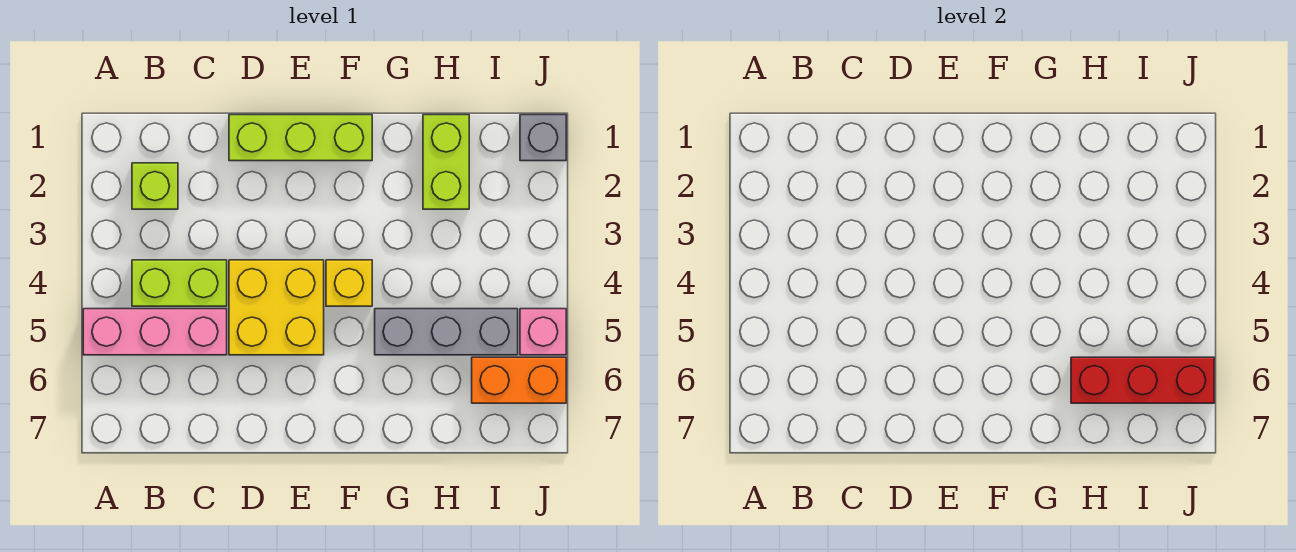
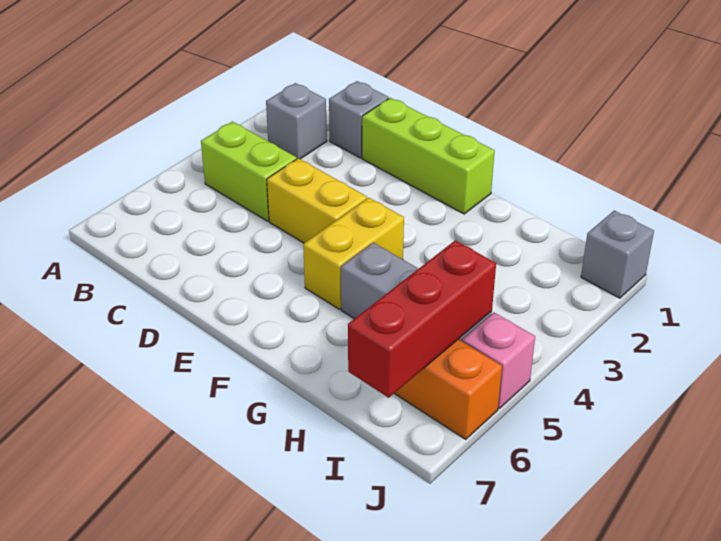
pink 1x3 brick [83,309,227,355] -> none
lime 1x1 brick [132,163,178,209] -> grey 1x1 brick [266,83,327,159]
none -> grey 1x1 brick [329,81,389,158]
yellow 2x2 brick [229,260,324,355] -> yellow 1x2 brick [267,158,367,243]
yellow 1x1 brick [326,260,372,306] -> yellow 1x2 brick [303,198,404,309]
lime 1x2 brick [423,115,469,209] -> none
red 1x3 brick [1071,357,1214,403] -> red 1x3 brick turned to [348,240,496,398]

